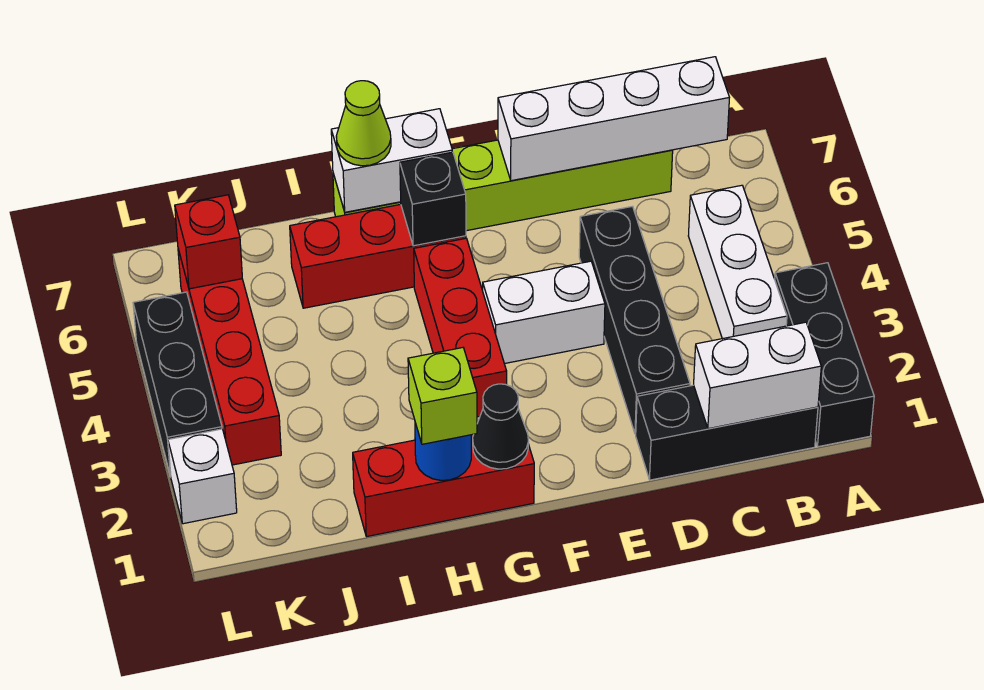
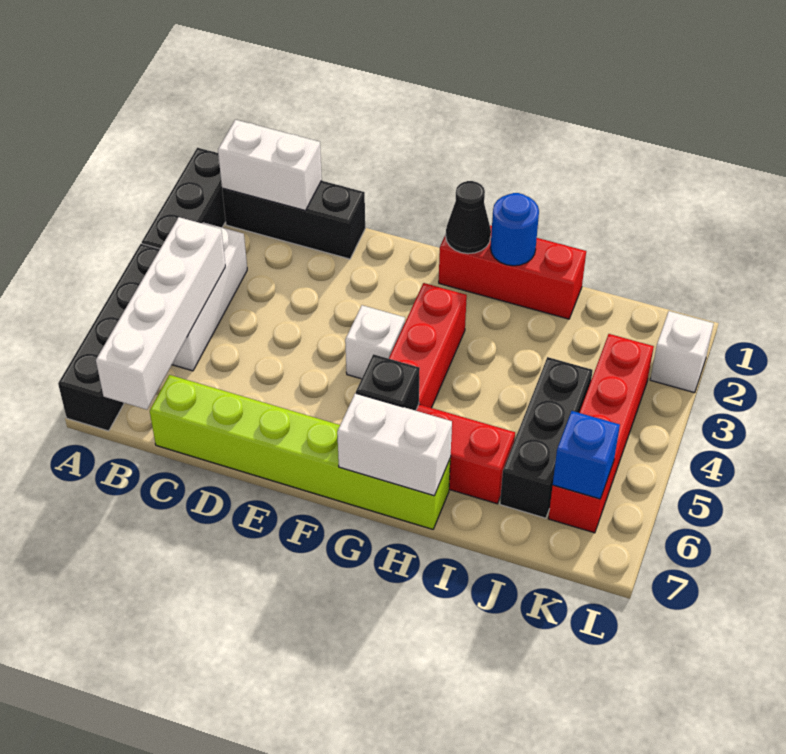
white 1x4 brick [498,57,729,181] -> white 1x4 brick turned to [96,217,225,410]
black 1x4 brick [579,206,690,434] -> black 1x4 brick moved to [58,244,160,431]
white 1x2 brick [483,261,605,364] -> white 1x1 brick [345,305,405,379]
lime 1x1 brick [408,348,477,444] -> none
lime 1x1 cone [336,81,391,166] -> none
red 1x1 brick [175,195,242,289] -> blue 1x1 brick [553,411,620,499]
black 1x3 brick [133,292,222,477] -> black 1x3 brick moved to [500,357,593,518]

